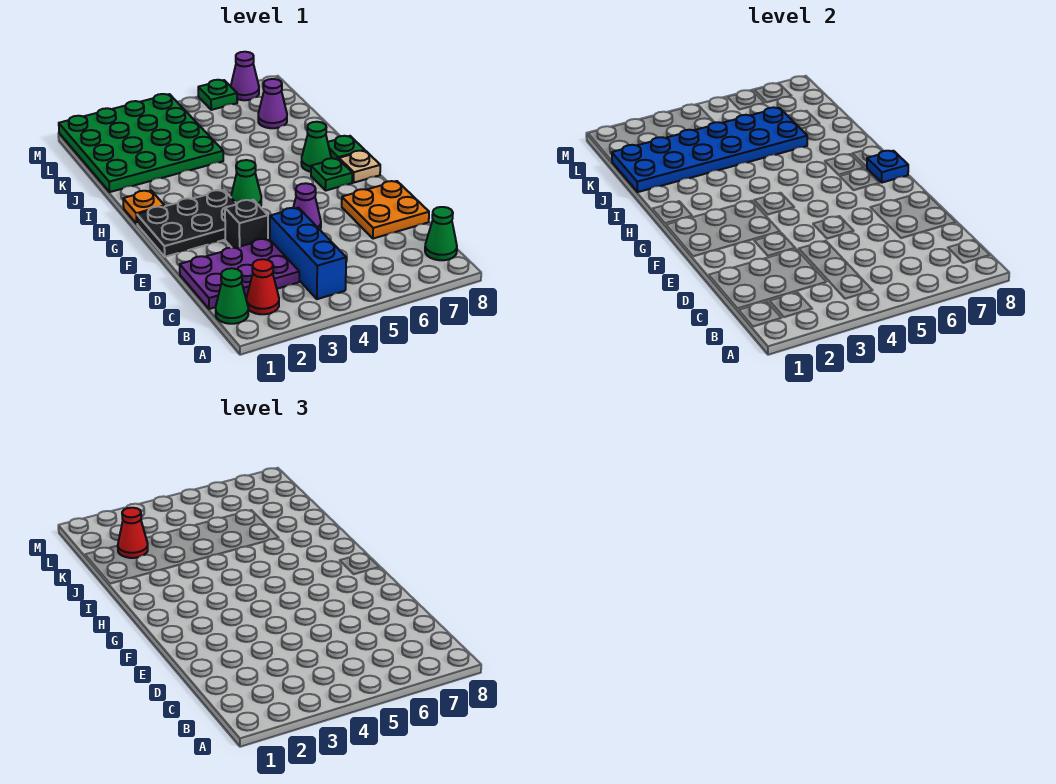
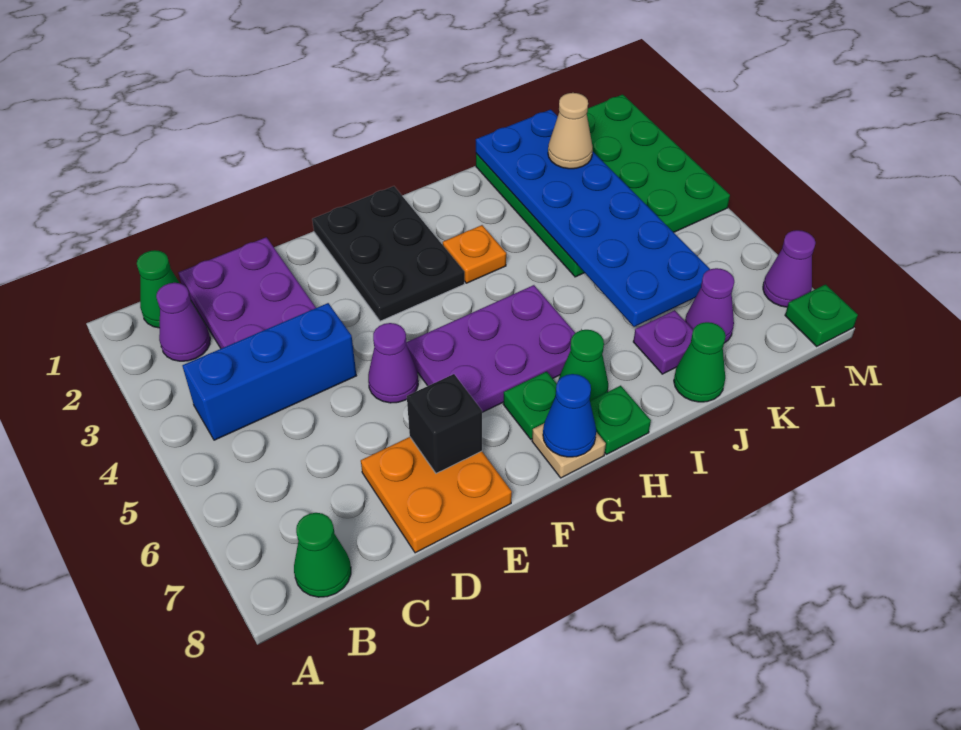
red 1x1 cone [247,259,279,314] -> purple 1x1 cone [156,283,210,361]
black 1x1 brick [225,200,268,248] -> black 1x1 brick moved to [407,374,482,473]
none -> purple 2x3 plate [406,285,575,412]
green 1x1 cone [231,160,261,206] -> green 1x1 cone moved to [674,322,726,402]
blue 1x1 plate [867,151,908,183] -> blue 1x1 cone [543,374,596,457]
orange 1x1 plate [123,191,164,224] -> orange 1x1 plate moved to [443,225,506,283]
none -> purple 1x1 plate [633,310,693,374]
red 1x1 cone [118,508,148,558] -> tan 1x1 cone [548,93,593,169]
green 1x1 plate [198,80,237,110] -> green 1x1 plate moved to [785,284,858,346]

